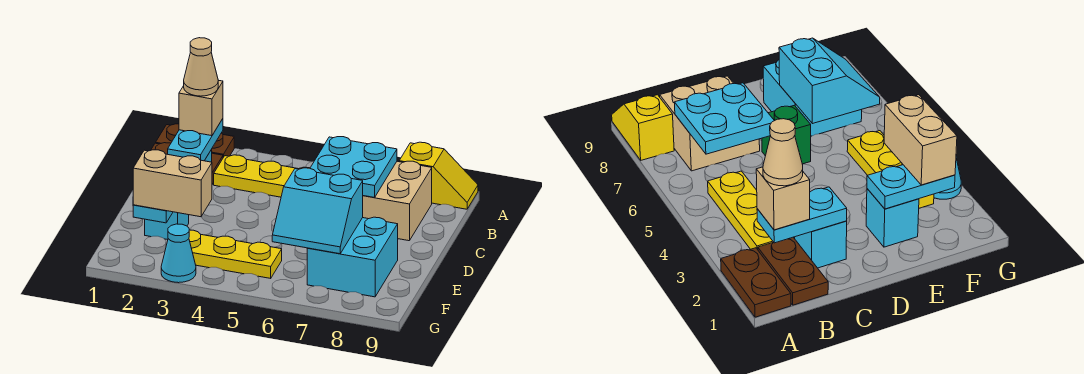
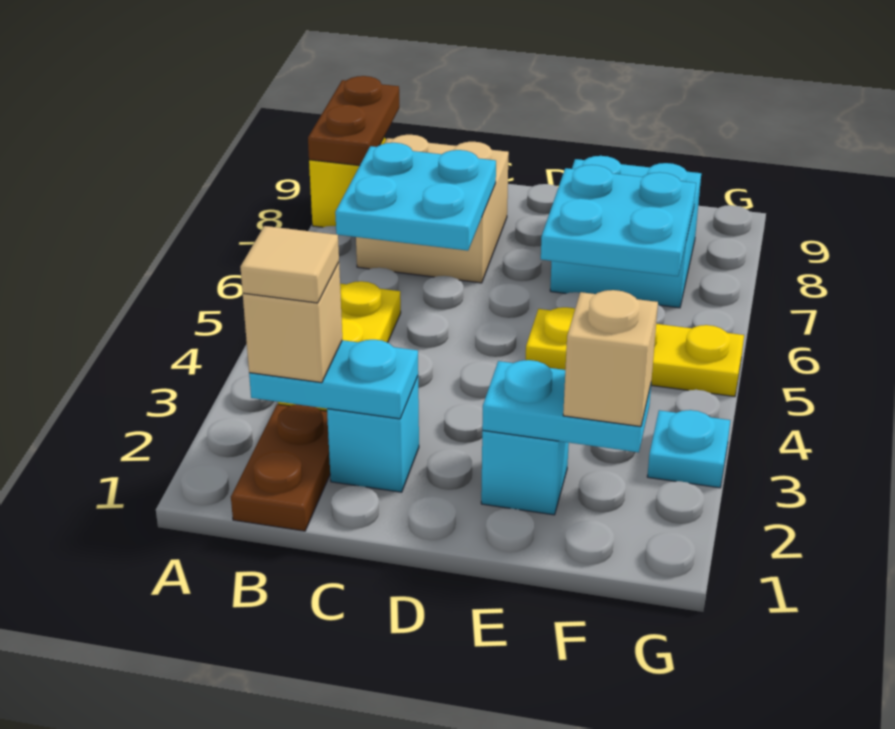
brown 1x2 plate [156,124,234,157] -> brown 1x2 plate moved to [308,76,399,166]
tan 1x1 cone [184,38,218,96] -> tan 1x1 tile [240,226,339,303]
green 1x1 brick [762,105,811,164] -> none
cyan 2x2 slope [272,168,363,254] -> cyan 2x2 plate [541,165,696,276]
tan 1x2 brick [133,150,212,217] -> tan 1x1 brick [563,290,658,427]
yellow 1x3 plate [189,230,282,278] -> yellow 1x3 plate turned to [526,307,744,397]
cyan 1x1 cone [161,224,196,283] -> cyan 1x1 plate [647,410,730,488]

